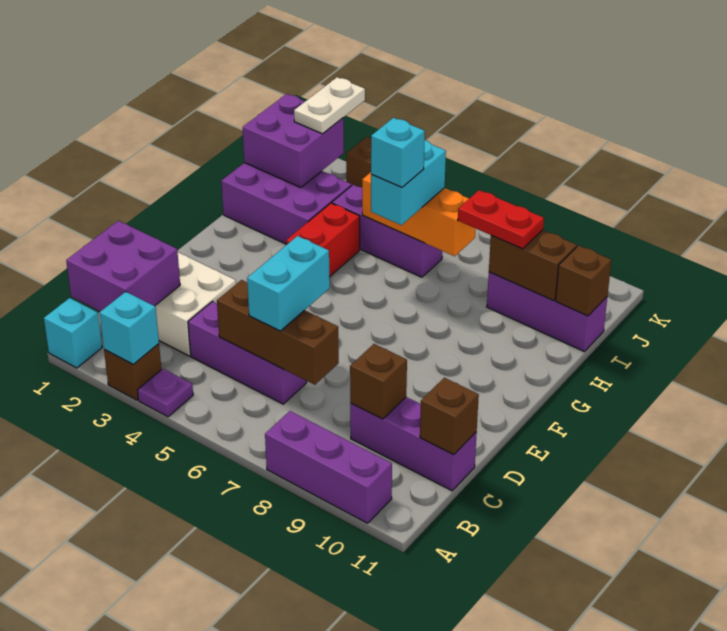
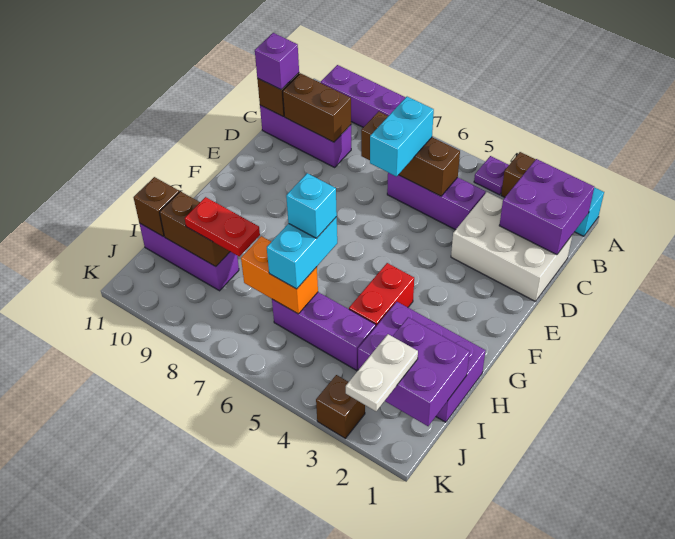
cyan 1x1 brick [100,292,159,364] -> none
brown 1x1 brick [350,344,407,419] -> brown 1x2 brick [283,73,351,142]
none -> purple 1x1 brick [255,33,299,90]
orange 1x3 brick [362,172,475,256] -> orange 1x2 brick [241,236,318,314]

